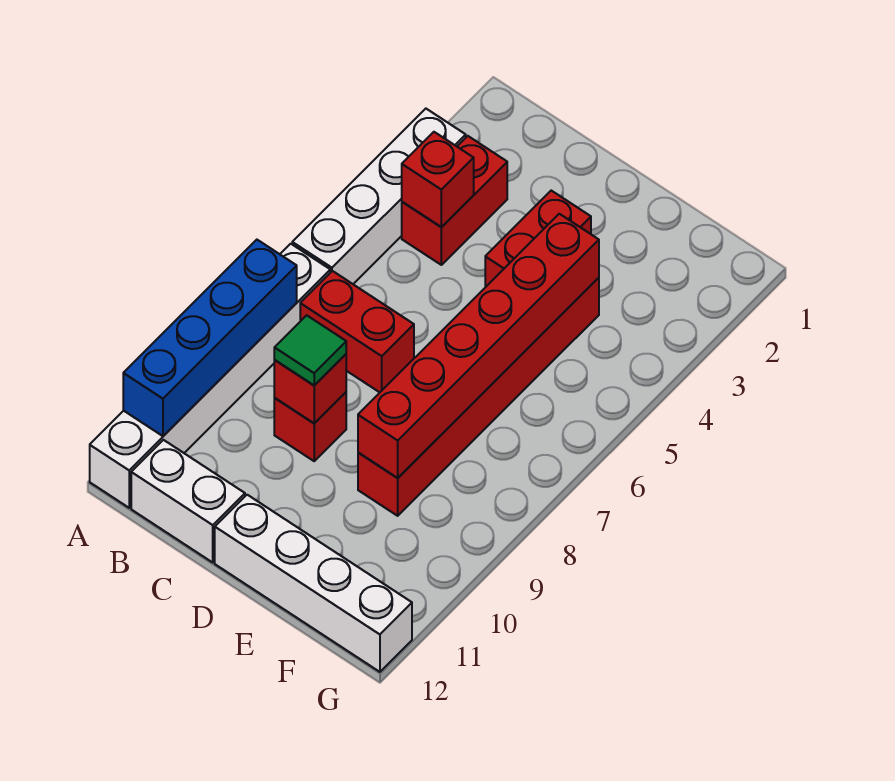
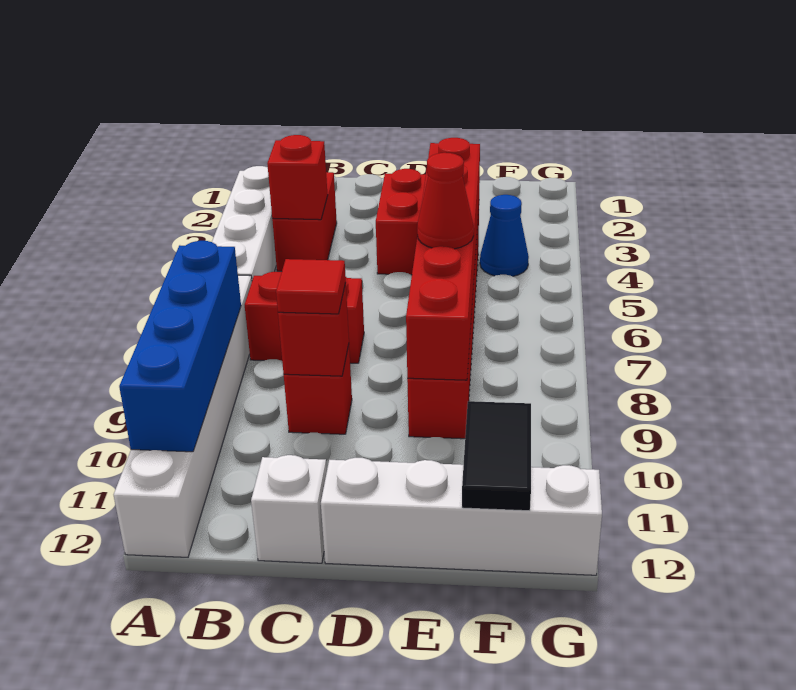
white 1x2 brick [131,440,245,562] -> white 1x1 brick [251,455,327,563]
green 1x1 tile [274,315,346,385] -> red 1x1 tile [276,259,346,314]
none -> red 1x1 cone [417,153,474,249]
none -> blue 1x1 cone [480,195,529,276]
none -> black 1x2 tile [462,401,531,511]

